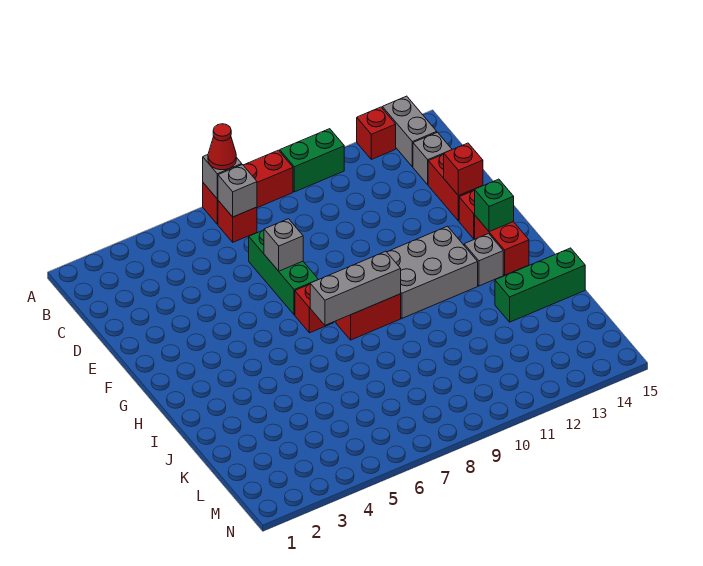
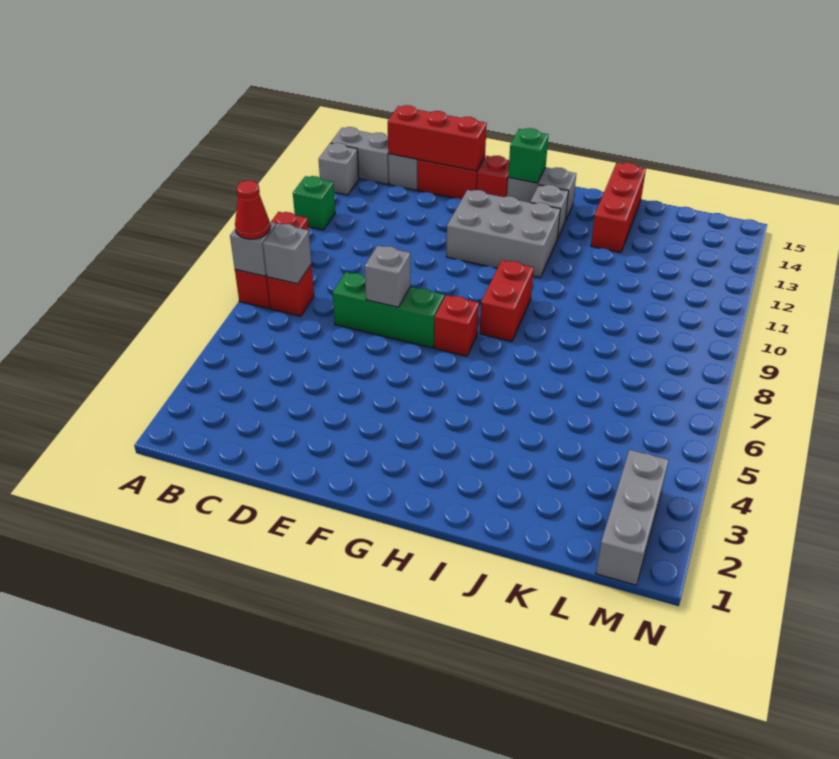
green 1x2 brick [280,129,344,192] -> green 1x1 brick [293,176,335,230]
red 1x1 brick [357,107,396,159] -> grey 1x1 brick [319,143,359,195]
red 1x1 brick [444,143,483,196] -> red 1x3 brick [388,105,487,171]
grey 2x3 brick [387,226,478,318] -> grey 2x3 brick turned to [446,190,560,278]
red 1x2 brick [475,216,529,275] -> grey 1x2 brick [507,167,576,221]
grey 1x3 brick [310,251,401,325] -> grey 1x3 brick moved to [596,450,669,585]
green 1x3 brick [495,248,585,322] -> red 1x3 brick [591,163,646,253]

